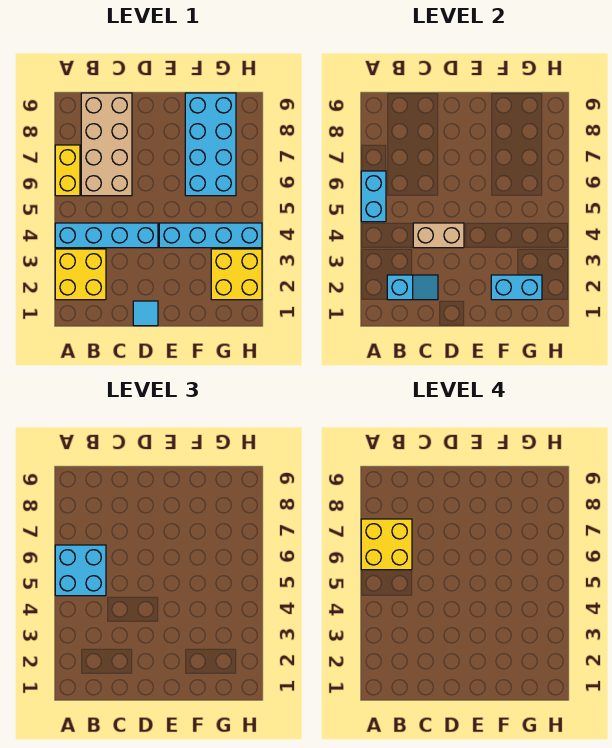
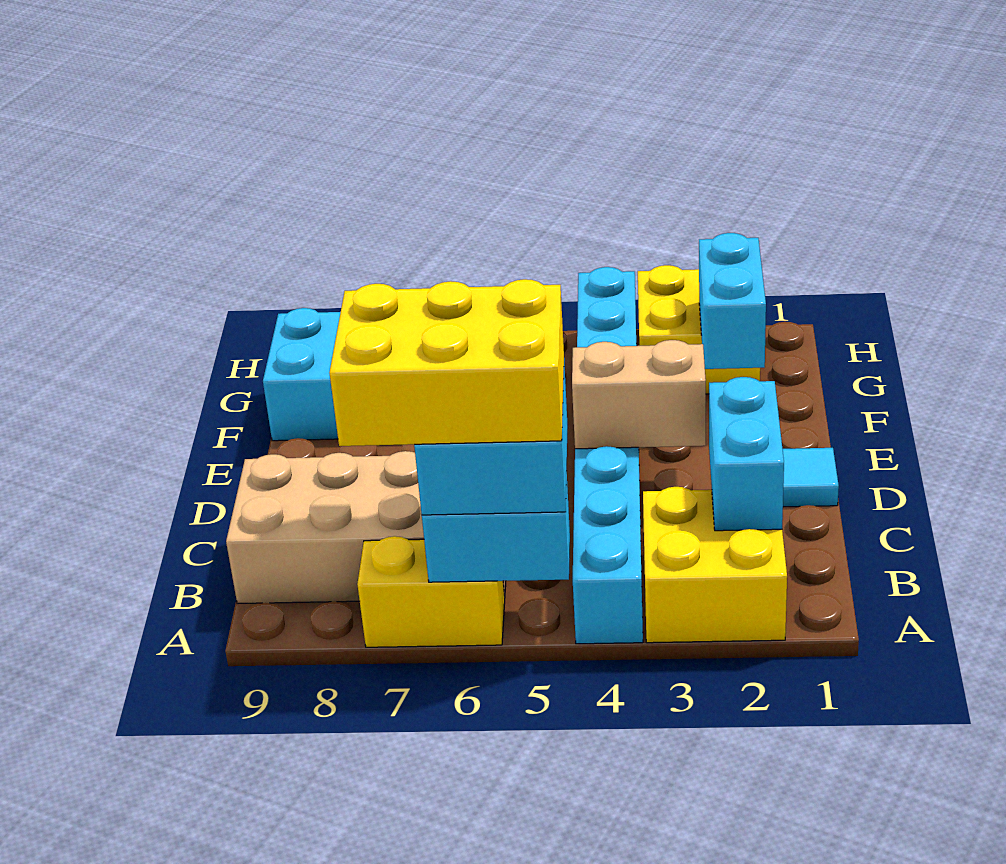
yellow 2x2 brick [361,519,412,570] -> yellow 2x3 brick [329,279,564,446]
cyan 1x2 slope [387,275,438,300] -> cyan 1x2 brick [709,377,784,531]
tan 1x2 brick [413,223,464,248] -> tan 1x2 brick turned to [572,340,706,449]

